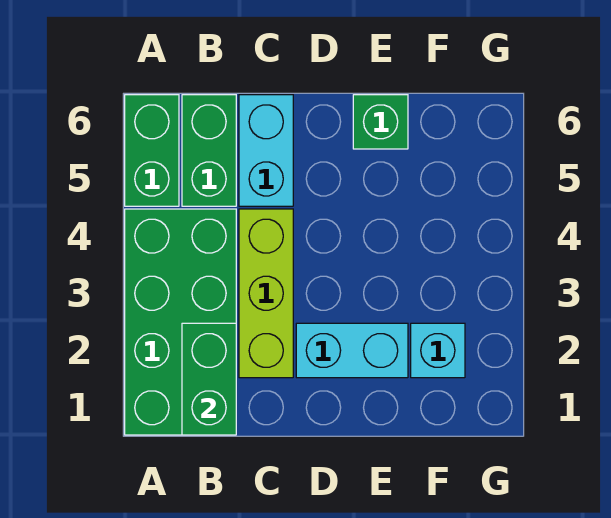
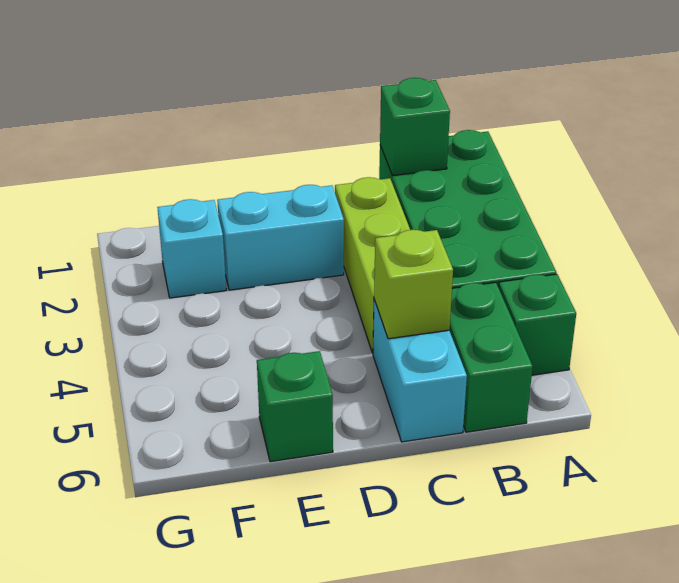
green 1x2 brick [125,95,179,206] -> green 1x1 brick [499,274,576,375]
green 1x2 brick [182,323,236,435] -> green 1x1 brick [380,78,450,176]
none -> lime 1x1 brick [374,230,453,339]

